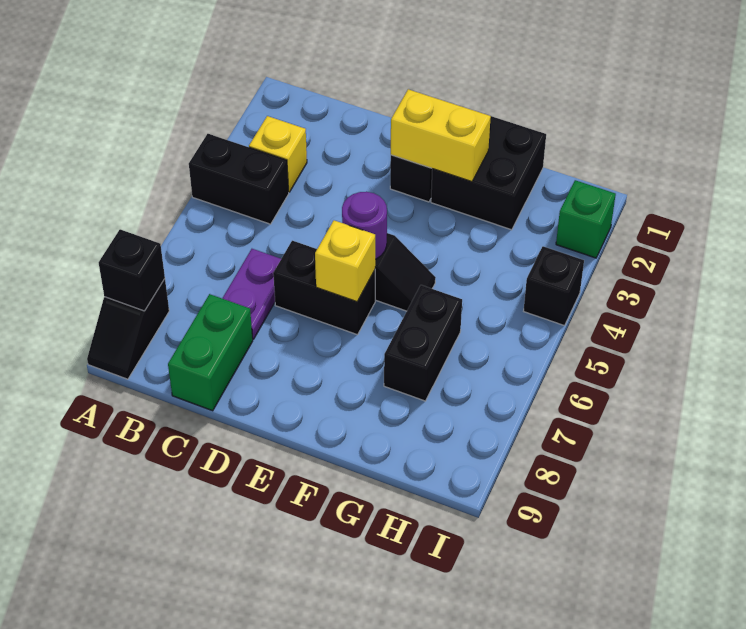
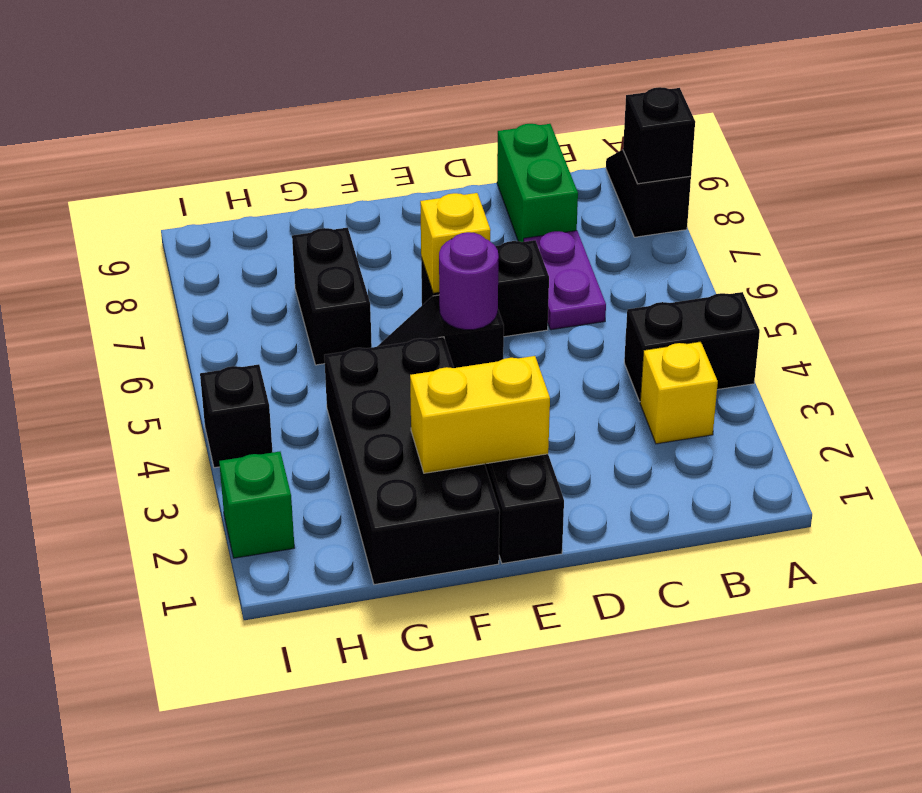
black 2x2 brick [431,116,546,230] -> black 2x4 brick [324,337,500,585]

